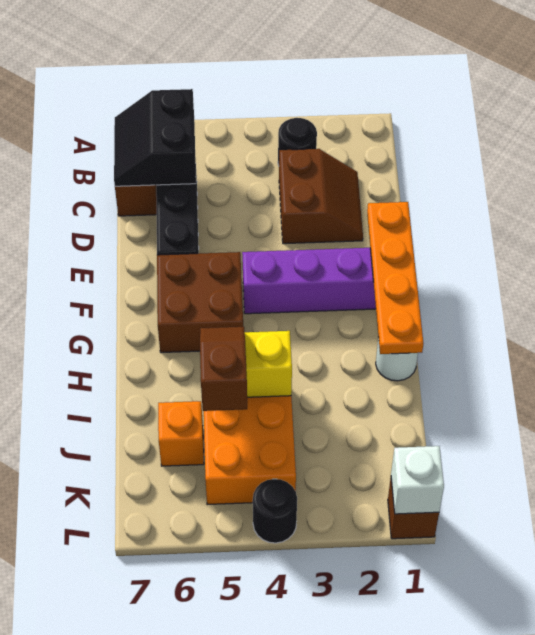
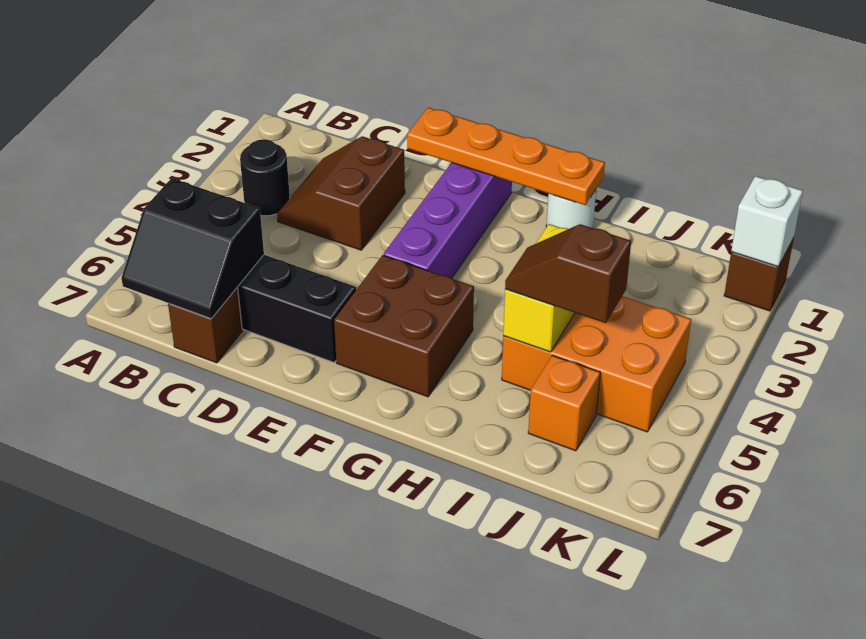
brown 2x2 slope [279,149,363,244] -> brown 2x2 slope turned to [277,136,405,250]
black 1x1 round brick [253,479,297,543] -> none

